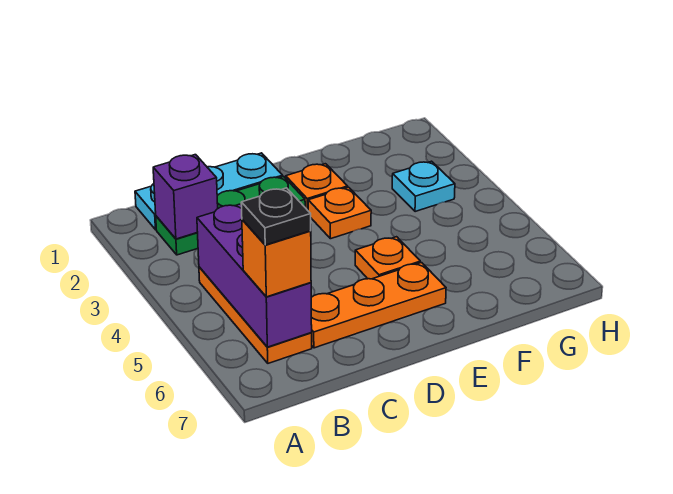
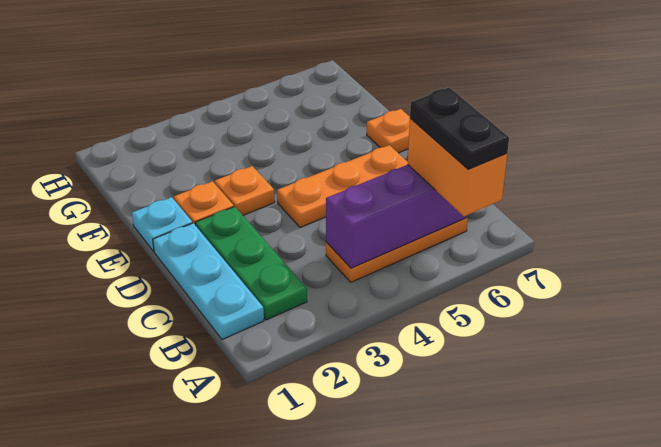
purple 1x1 brick [153,155,218,239] -> none
orange 1x1 brick [242,220,311,297] -> orange 1x2 brick [408,118,507,216]
black 1x1 plate [241,188,311,245] -> black 1x2 plate [410,87,509,169]
orange 1x3 plate [311,263,446,348] -> orange 1x3 plate turned to [277,145,408,227]
orange 1x1 plate [355,237,420,279] -> orange 1x1 plate moved to [367,109,410,153]
cyan 1x1 plate [392,161,455,212] -> cyan 1x1 plate moved to [132,197,192,251]

